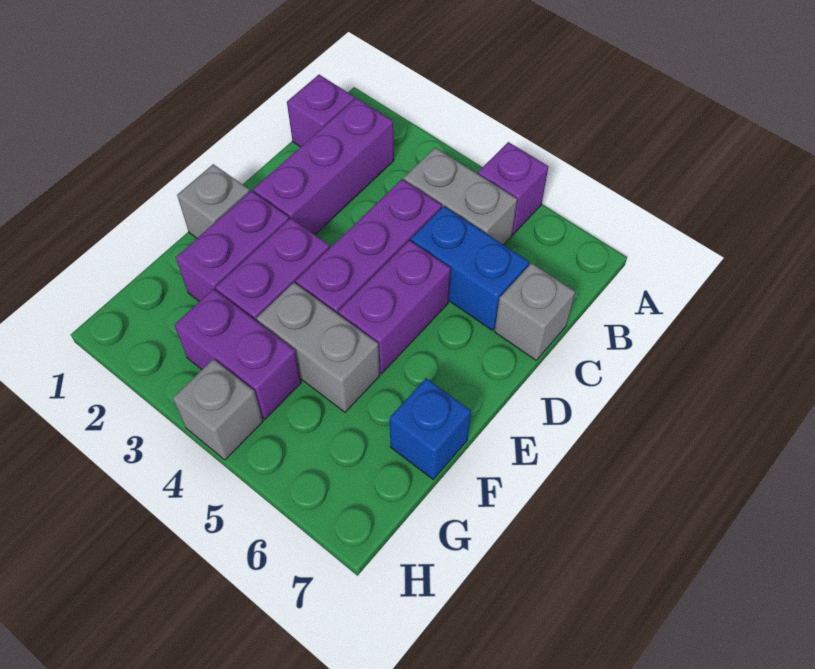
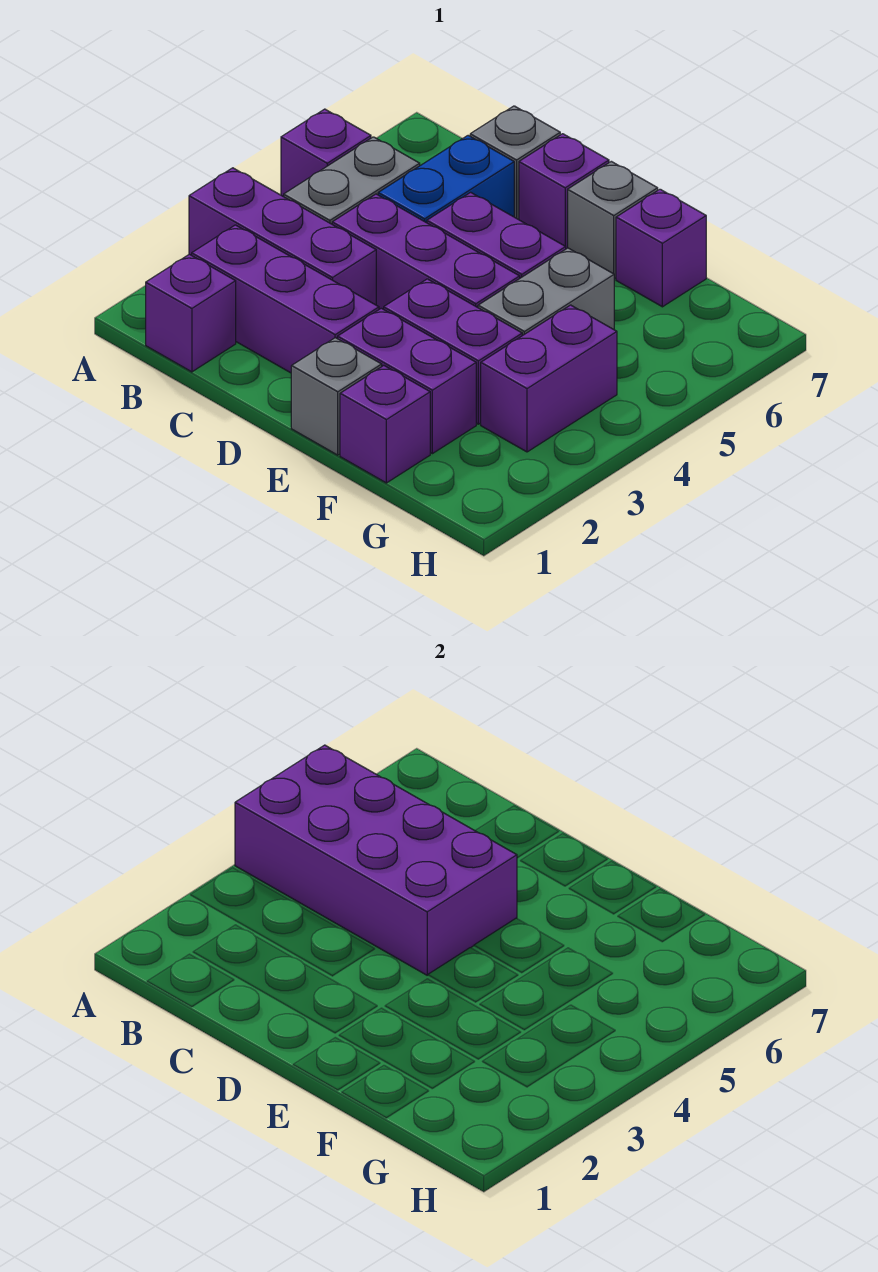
none -> purple 1x3 brick [189,168,376,305]
none -> purple 2x4 brick [235,745,517,975]
none -> purple 1x1 brick [519,134,609,249]
none -> purple 1x1 brick [340,366,430,483]
blue 1x1 brick [389,378,471,479] -> purple 1x1 brick [616,189,706,307]
grey 1x1 brick [173,359,263,460] -> grey 1x1 brick moved to [568,161,658,279]

